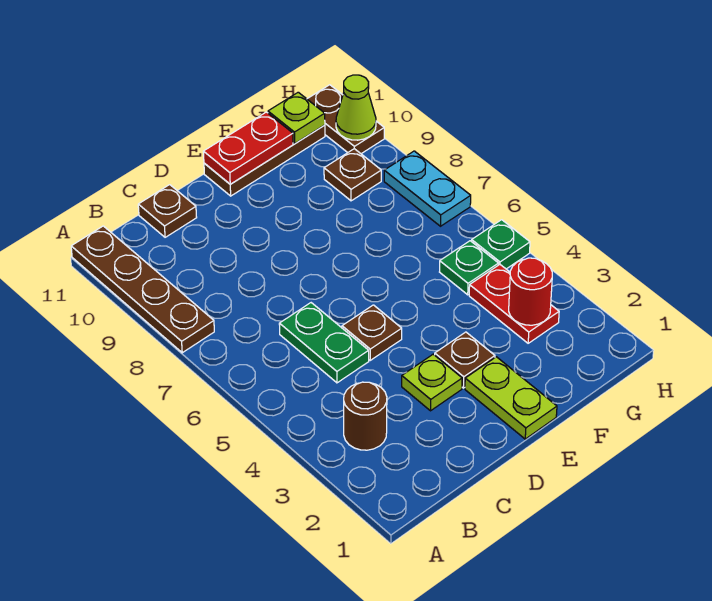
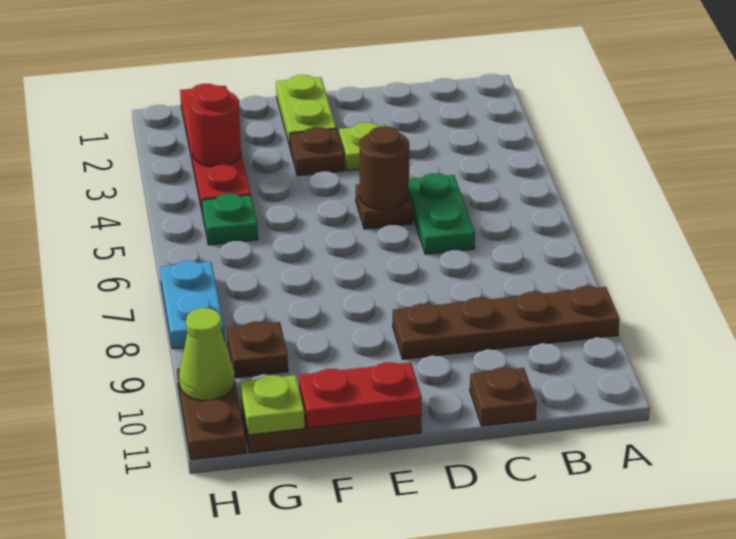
brown 1x4 plate [71,226,214,353] -> brown 1x4 plate turned to [393,286,620,359]
brown 1x1 round brick [344,382,387,450] -> brown 1x1 round brick moved to [360,126,409,210]
red 1x2 plate [469,265,559,343] -> red 1x4 plate [180,84,251,214]
green 1x1 plate [472,220,530,269] -> none

